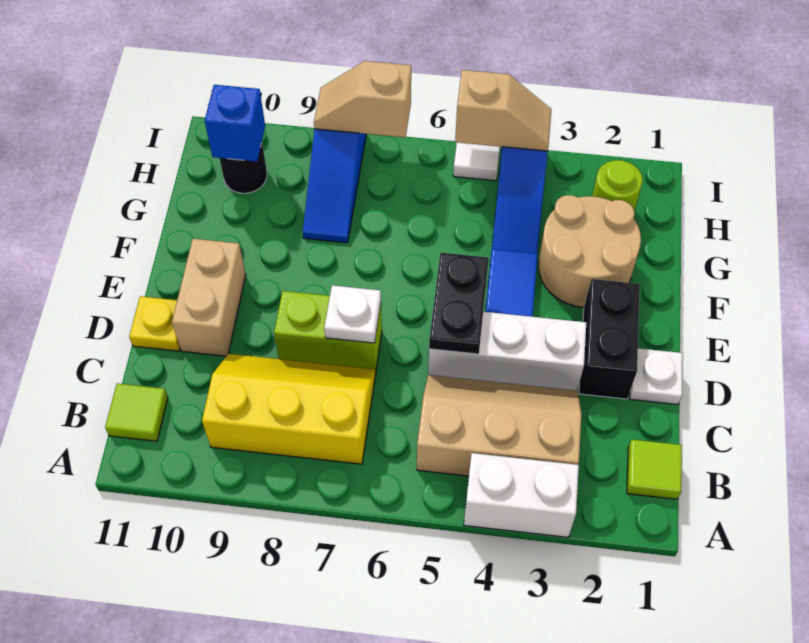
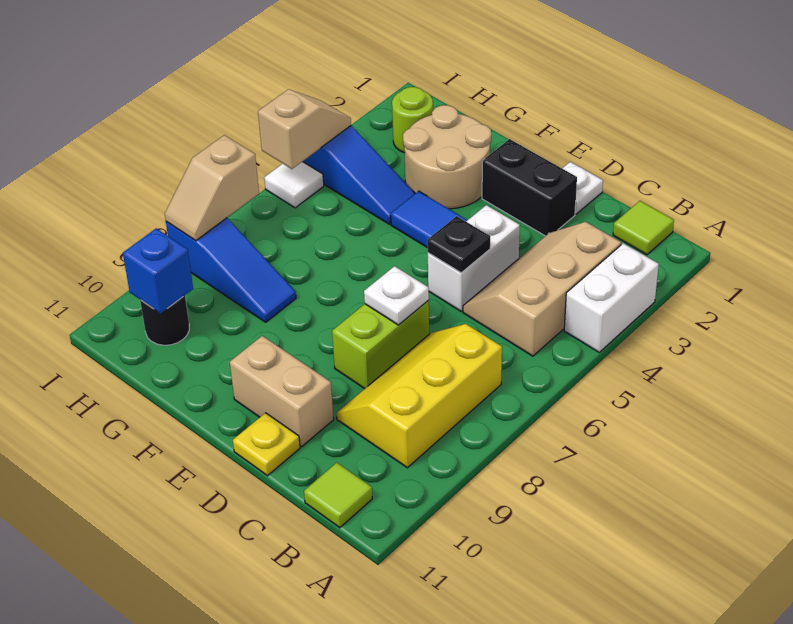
white 1x3 brick [428,312,586,391] -> white 1x2 brick [428,205,520,311]
black 1x2 plate [429,253,489,354] -> black 1x1 plate [427,216,490,273]

